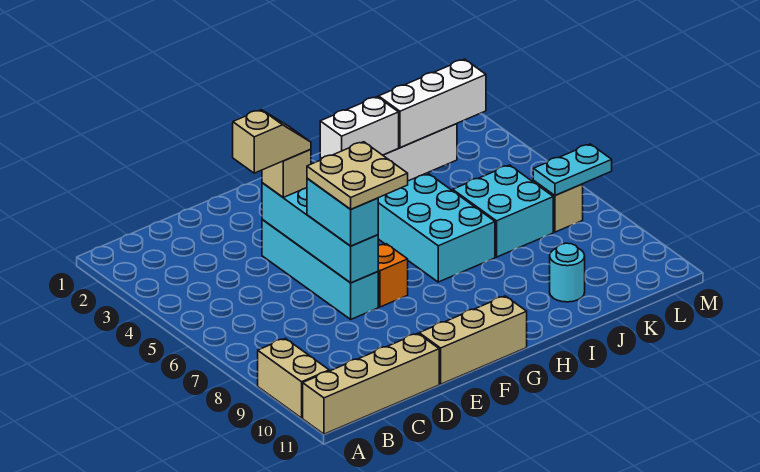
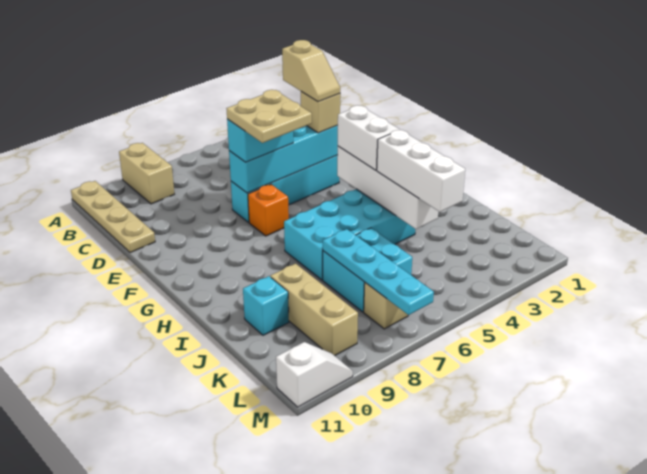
tan 1x2 brick [258,338,329,418] -> tan 1x2 brick turned to [119,143,174,204]
tan 1x4 brick [303,333,439,434] -> tan 1x4 plate [71,181,155,253]
tan 1x3 brick [419,296,527,384] -> tan 1x3 brick moved to [270,264,358,356]
cyan 1x1 round brick [550,243,585,302] -> cyan 1x1 brick [243,276,289,335]
cyan 1x2 plate [533,144,612,195] -> cyan 1x4 plate [323,229,434,315]
none -> white 1x2 slope [276,342,353,407]

